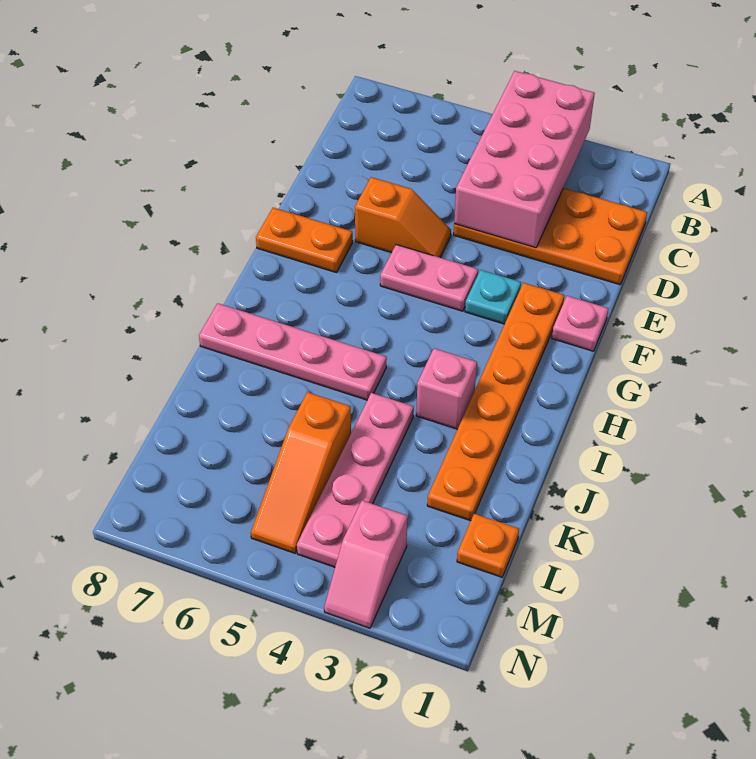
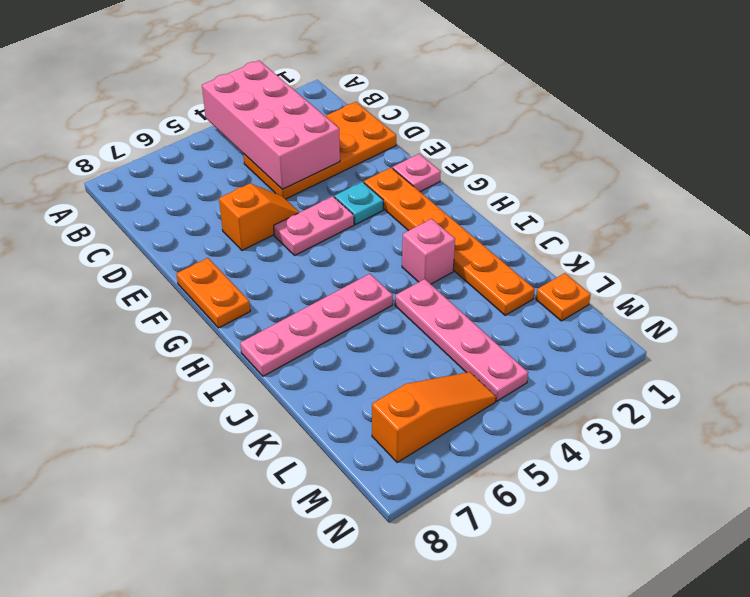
orange 1x2 plate [256,208,353,273] -> orange 1x2 plate turned to [176,258,250,328]
orange 1x3 slope [251,392,351,553] -> orange 1x3 slope turned to [372,372,496,463]
pink 1x2 slope [324,500,407,628] -> none

